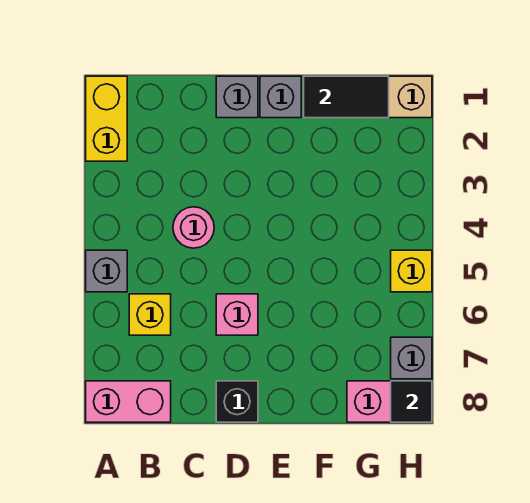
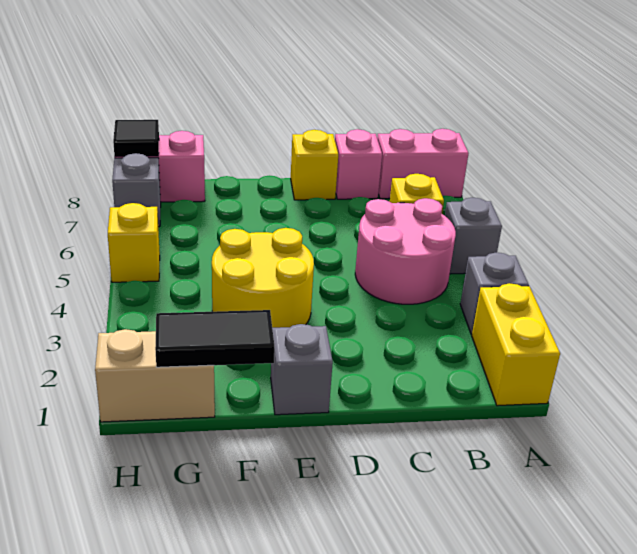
pink 1x1 round brick [173,207,214,248] -> pink 2x2 round brick [355,198,456,304]
grey 1x1 brick [216,76,258,118] -> grey 1x1 brick moved to [460,253,529,334]
pink 1x1 brick [216,294,258,335] -> pink 1x1 brick moved to [335,129,382,199]
black 1x1 brick [216,381,258,422] -> yellow 1x1 brick [291,130,338,200]
none -> yellow 2x2 round brick [212,228,314,328]

